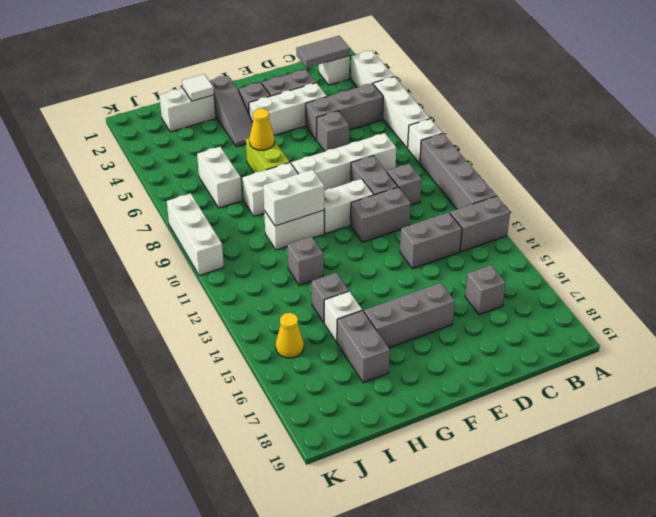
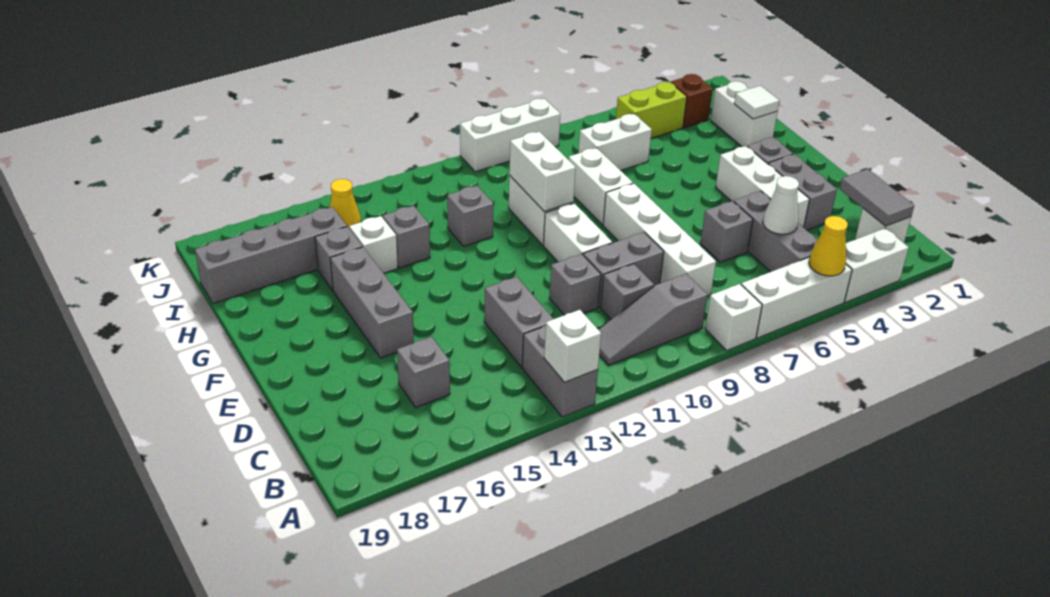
grey 1x4 brick [420,134,496,209] -> grey 1x4 brick moved to [195,207,347,304]
none -> white 1x1 brick [544,310,601,382]
none -> white 1x1 cone [763,176,799,234]
grey 1x2 brick [351,187,411,242] -> grey 1x1 brick [549,254,601,315]
grey 1x3 slope [210,75,253,147] -> grey 1x3 slope moved to [599,274,708,365]
lime 1x2 brick [246,138,290,173] -> lime 1x2 brick moved to [616,82,687,138]
yellow 1x1 cone [249,108,275,150] -> yellow 1x1 cone moved to [809,216,848,276]
grey 1x2 brick [337,310,390,383] -> grey 1x1 brick [315,227,362,290]
none -> brown 1x1 brick [671,74,713,128]

